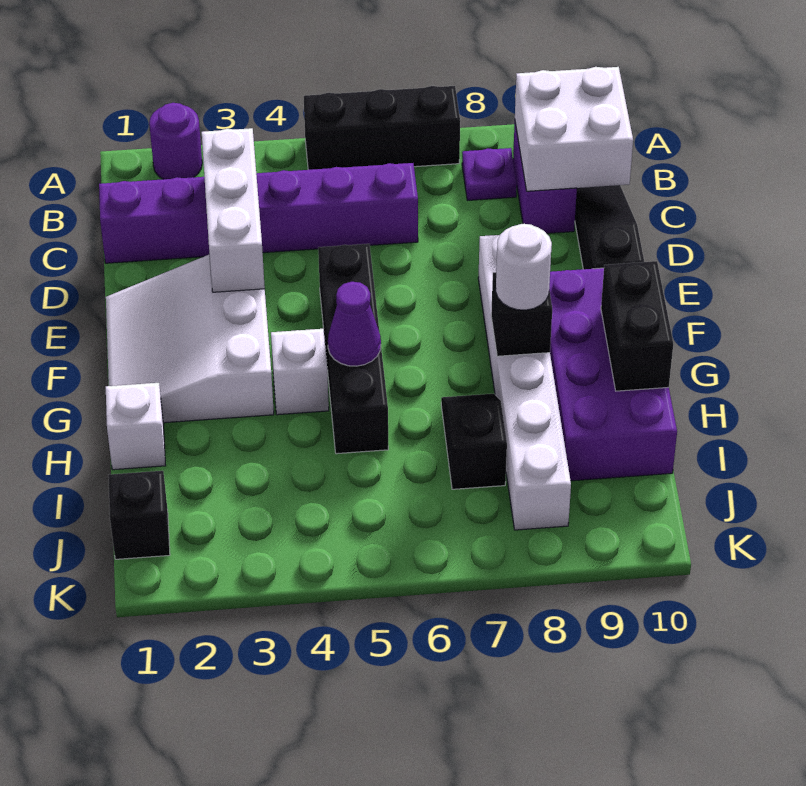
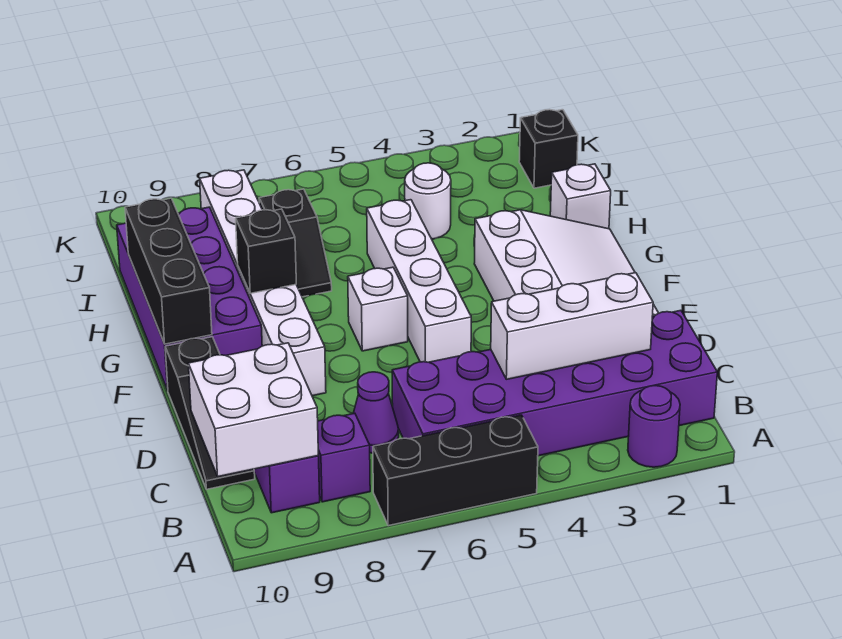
purple 1x1 plate [462,148,517,200] -> purple 1x1 brick [318,413,370,502]
purple 1x6 brick [99,163,418,263] -> purple 2x6 brick [392,310,717,456]
white 1x3 brick [202,128,265,292] -> white 1x3 brick turned to [491,273,653,379]
black 1x4 brick [318,244,388,454] -> white 1x4 brick [367,200,471,362]
white 1x1 brick [271,329,329,415] -> white 1x1 brick moved to [348,267,408,351]
purple 1x1 cone [328,282,381,366] -> purple 1x1 cone moved to [353,372,399,453]
white 1x1 round brick [496,224,552,310] -> white 1x1 round brick moved to [405,163,451,239]
black 1x2 brick [601,261,673,391] -> black 1x3 brick [125,198,212,344]

